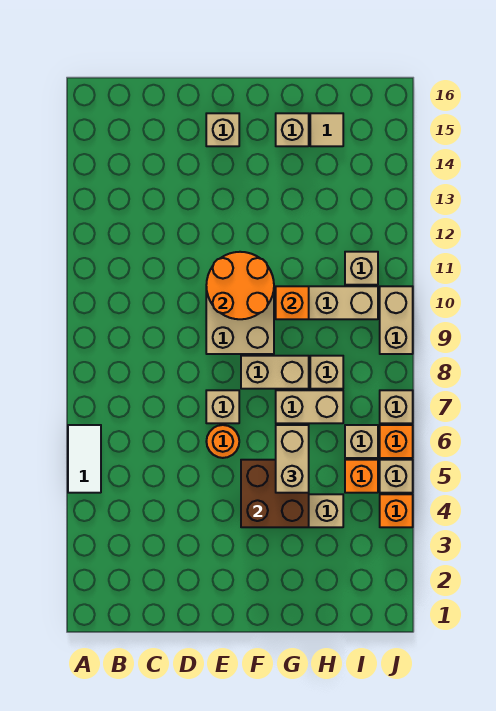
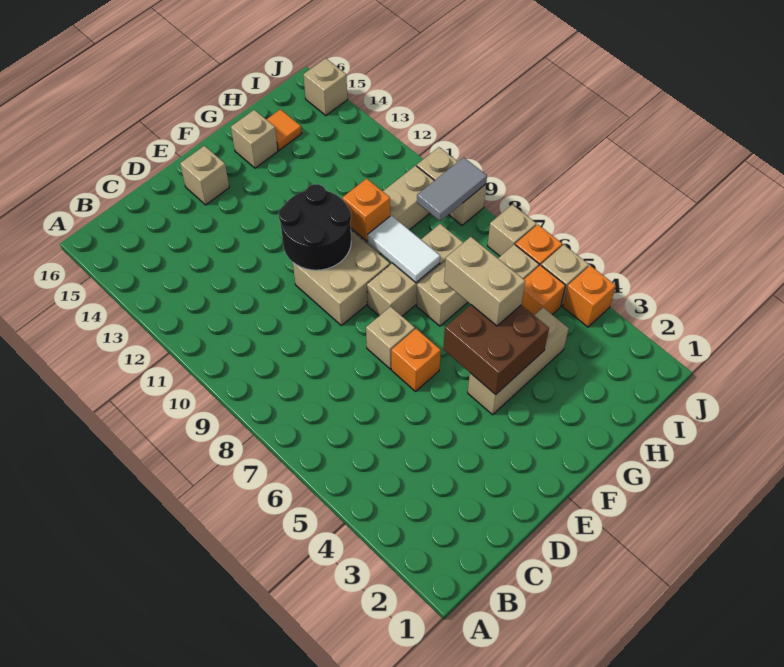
white 1x2 tile [68,425,101,493] -> white 1x2 tile moved to [367,215,440,283]
orange 1x1 round brick [206,425,239,458] -> orange 1x1 brick [391,329,441,391]
orange 2x2 round brick [206,252,274,319] -> black 2x2 round brick [279,184,351,270]
tan 1x1 tile [310,113,343,146] -> orange 1x1 tile [266,109,302,150]
none -> grey 1x2 tile [417,157,487,221]
tan 1x1 brick [345,252,378,285] -> tan 1x1 brick moved to [303,58,348,116]

